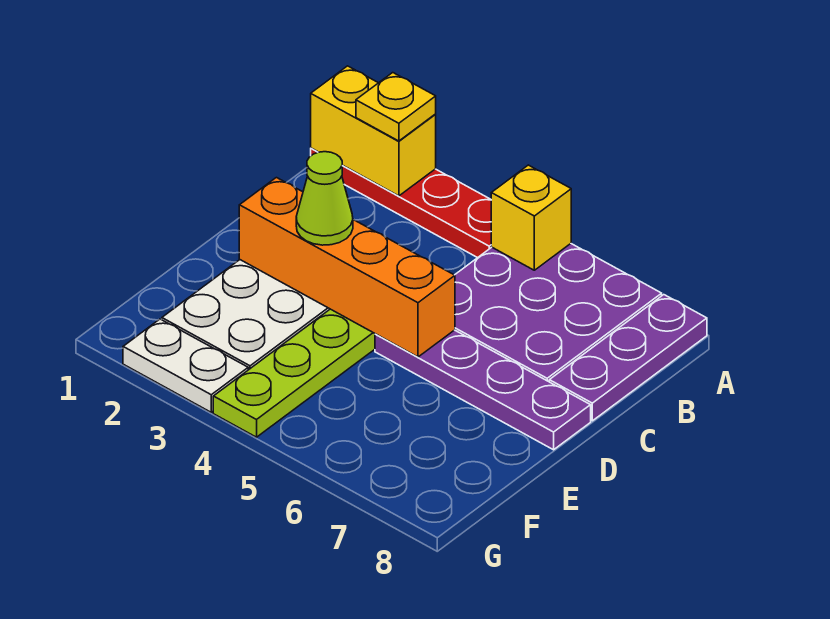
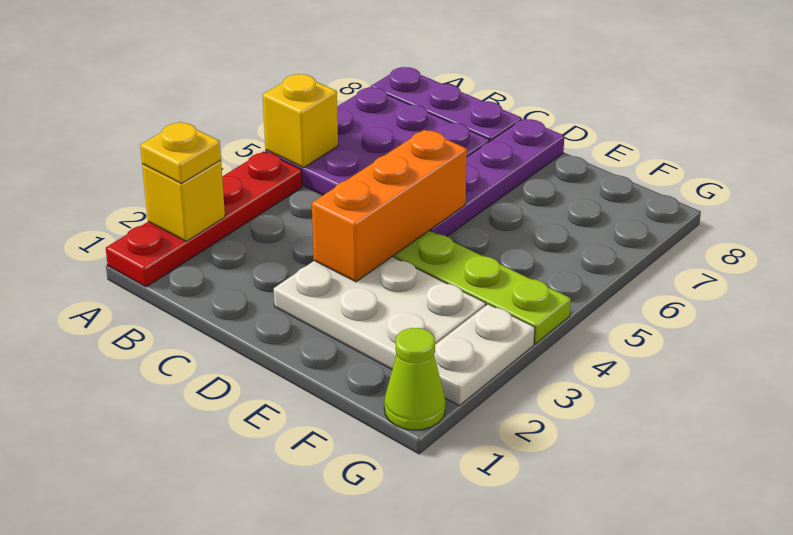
yellow 1x2 brick [311,66,436,196] -> yellow 1x1 brick [142,160,225,241]
orange 1x4 brick [239,178,455,357] -> orange 1x3 brick [312,130,467,282]
lime 1x1 cone [296,152,353,245] -> lime 1x1 cone moved to [384,328,446,430]

